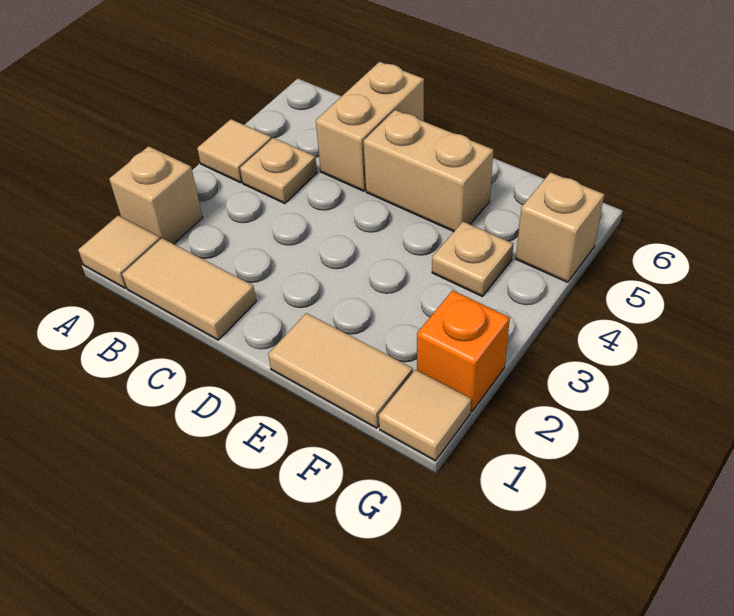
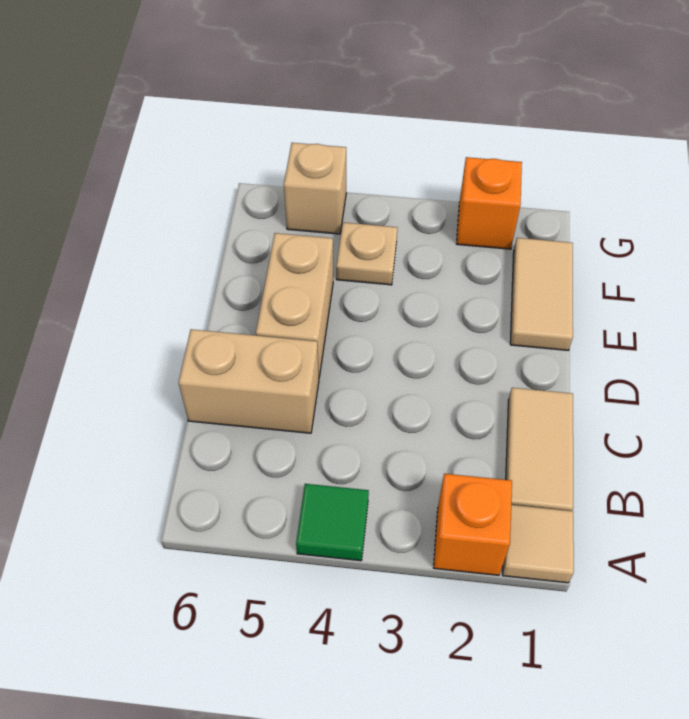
tan 1x1 brick [109,146,203,244] -> orange 1x1 brick [434,474,512,575]
tan 1x1 tile [197,119,271,183] -> green 1x1 tile [296,484,369,561]
tan 1x1 plate [240,138,317,204] -> none
tan 1x1 tile [379,370,471,461] -> none

